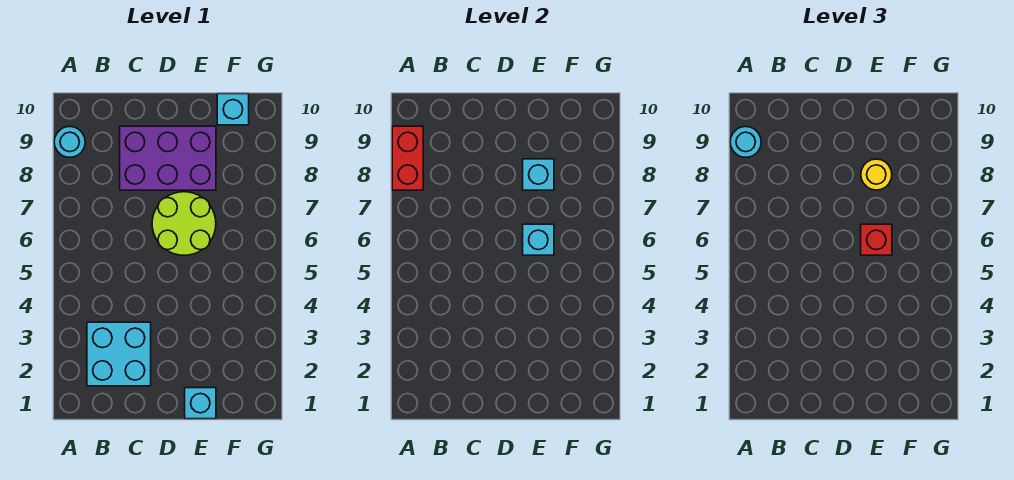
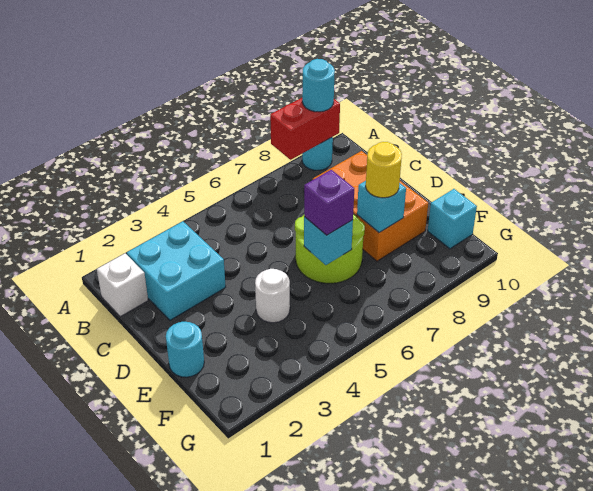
none -> white 1x1 brick [97,253,148,317]
purple 2x3 brick [120,126,216,190] -> orange 2x3 brick [313,151,428,261]
cyan 1x1 brick [185,388,216,419] -> cyan 1x1 round brick [166,322,204,377]
none -> white 1x1 round brick [255,269,290,323]
red 1x1 brick [861,224,892,255] -> purple 1x1 brick [304,170,354,235]

